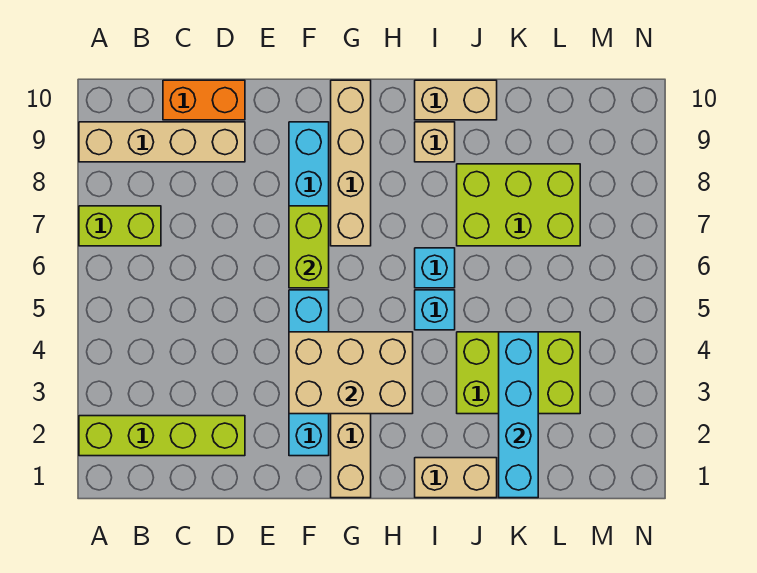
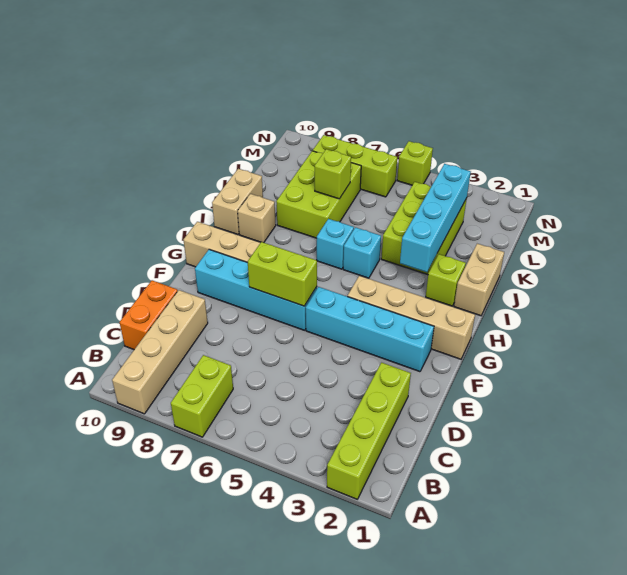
tan 2x3 brick [289,332,413,414] -> none
none -> lime 1x1 brick [426,254,466,306]
cyan 1x4 brick [499,332,538,498] -> cyan 1x4 brick turned to [400,164,471,272]
none -> lime 1x1 brick [315,149,351,199]
none -> lime 1x3 brick [313,135,397,197]
none -> lime 1x1 brick [397,141,433,185]

